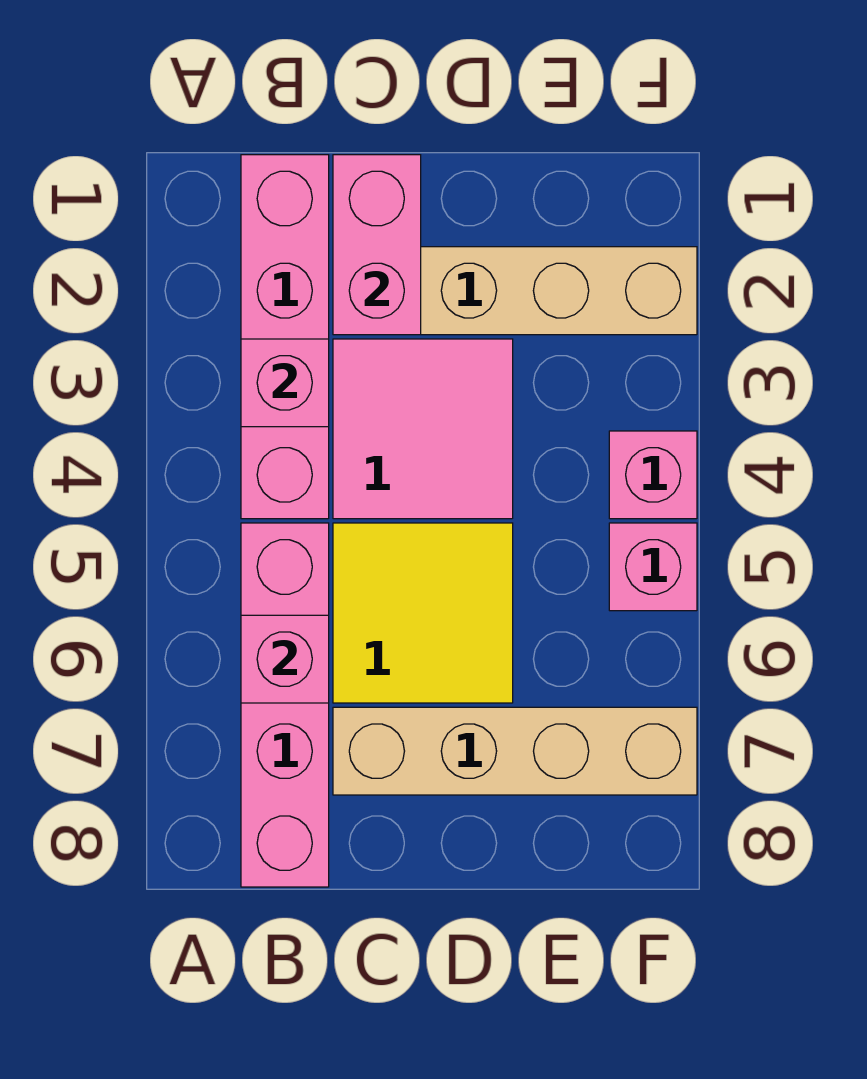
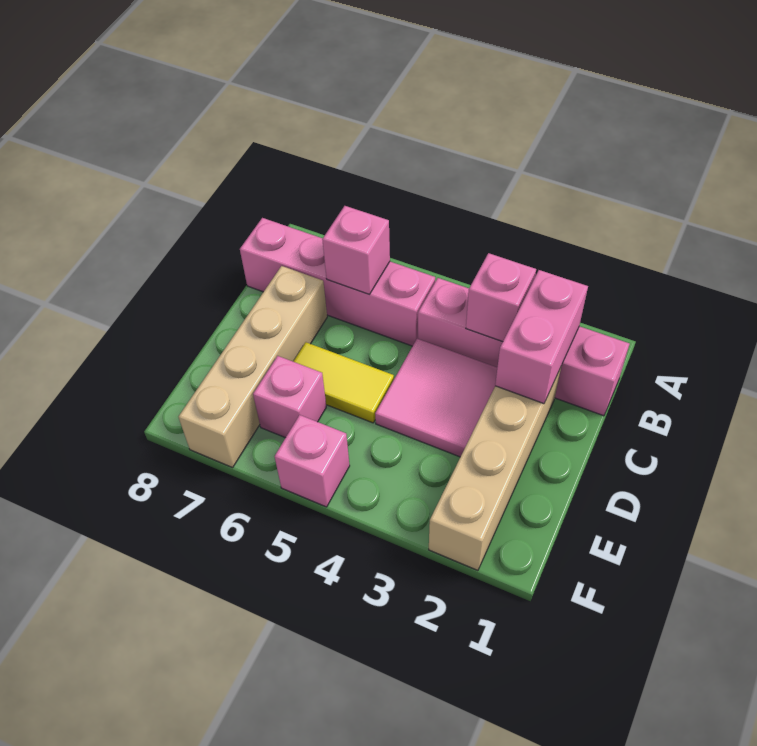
pink 1x2 brick [333,155,421,335] -> pink 1x2 brick turned to [495,270,588,404]
yellow 2x2 tile [333,523,513,703] -> yellow 1x2 tile [293,342,394,423]
pink 1x1 brick [609,431,697,519] -> pink 1x1 brick moved to [253,356,326,438]

